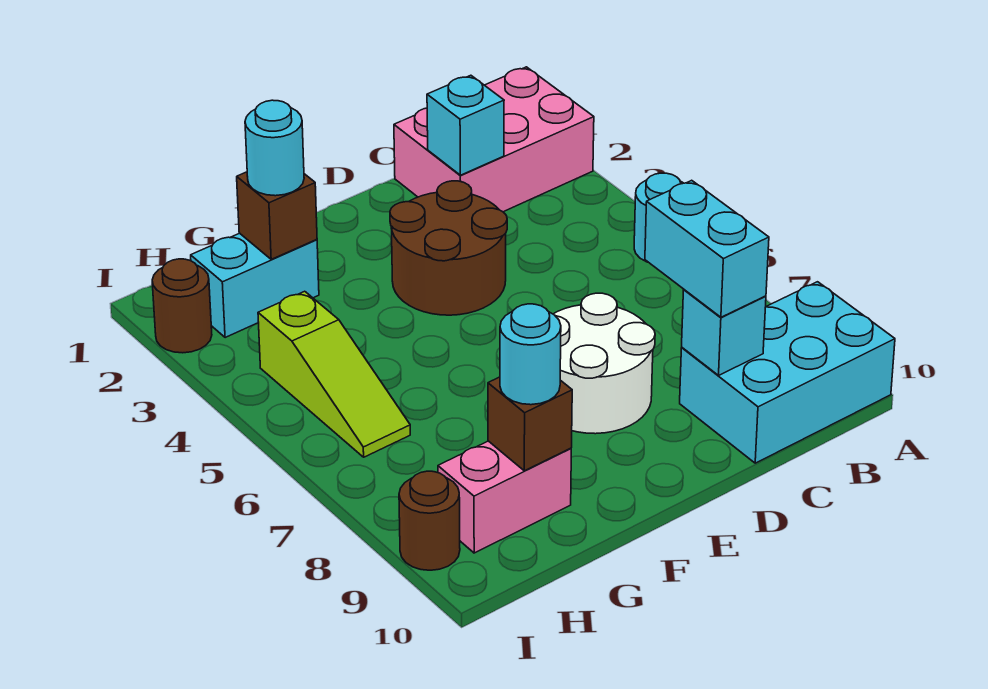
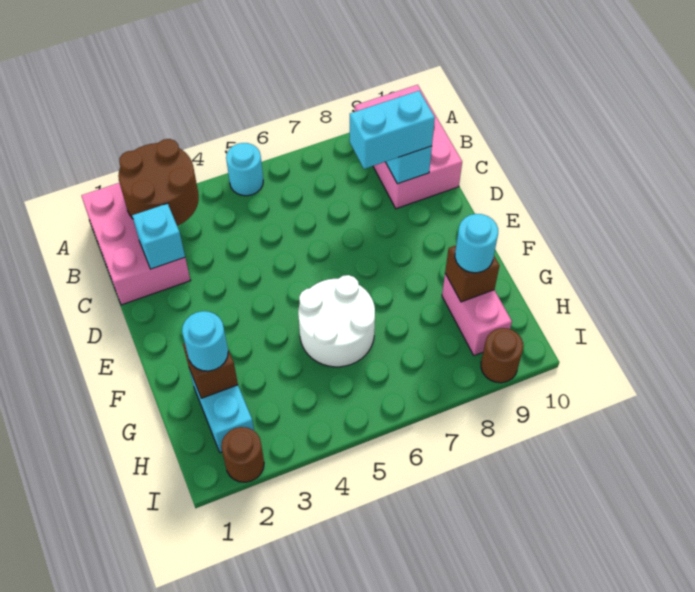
cyan 2x3 brick [680,282,895,463] -> pink 2x3 brick [355,85,462,209]
brown 2x2 round brick [390,181,507,315] -> brown 2x2 round brick moved to [118,139,199,226]
white 2x2 round brick [554,293,655,434] -> white 2x2 round brick moved to [298,275,375,367]
lime 1x3 slope [258,291,410,457] -> none

